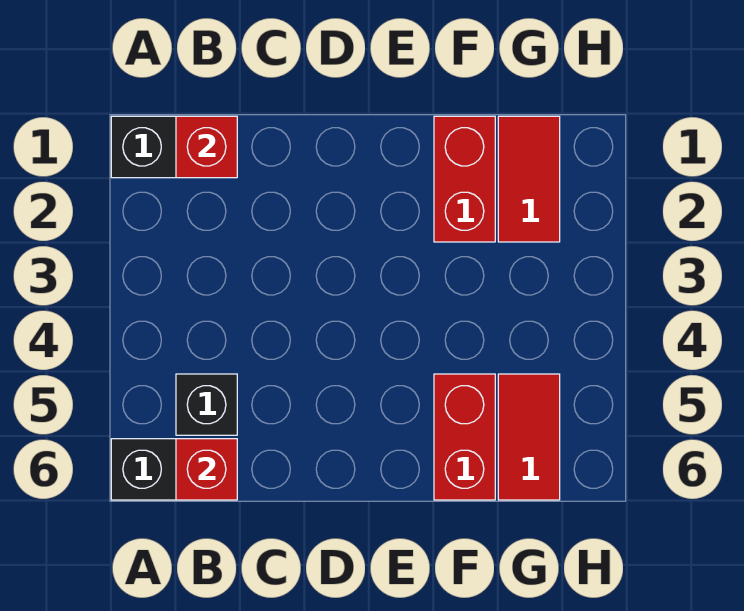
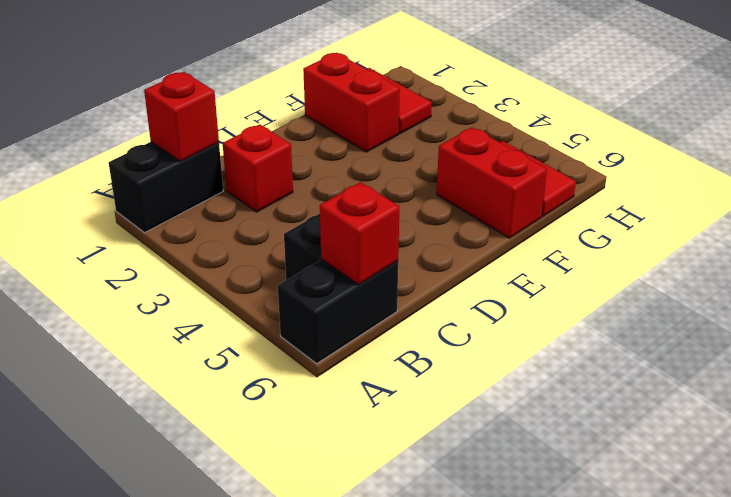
none -> red 1x1 brick [223,124,293,212]

